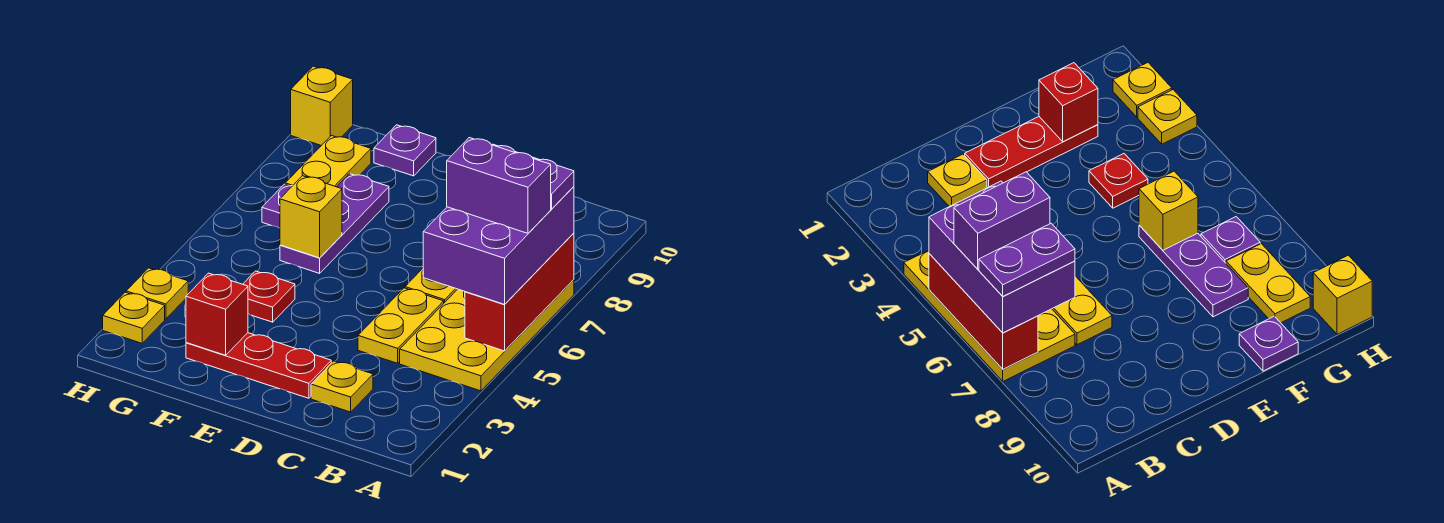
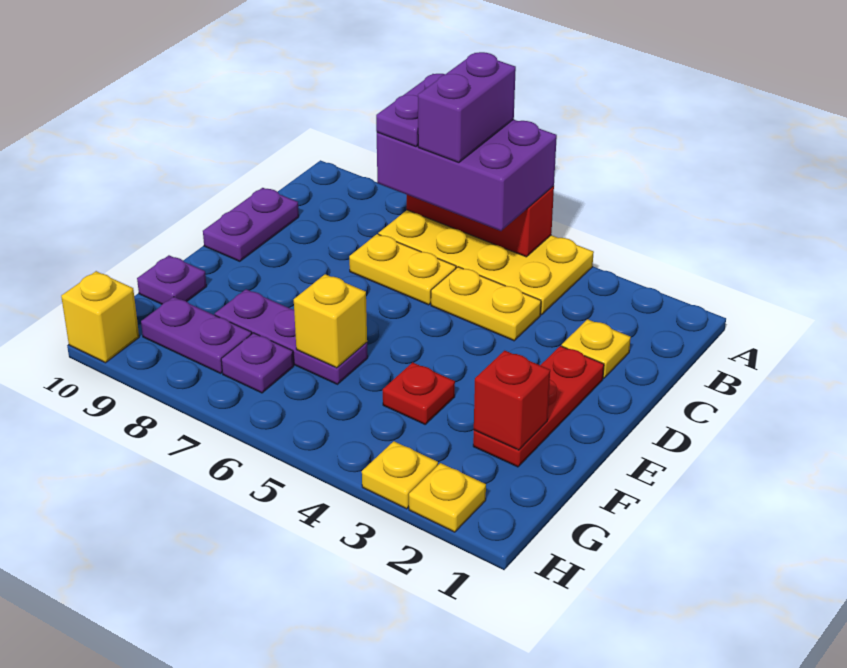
none -> purple 1x2 plate [203,188,299,261]
yellow 1x2 plate [285,135,371,187] -> purple 1x2 plate [141,297,252,373]

